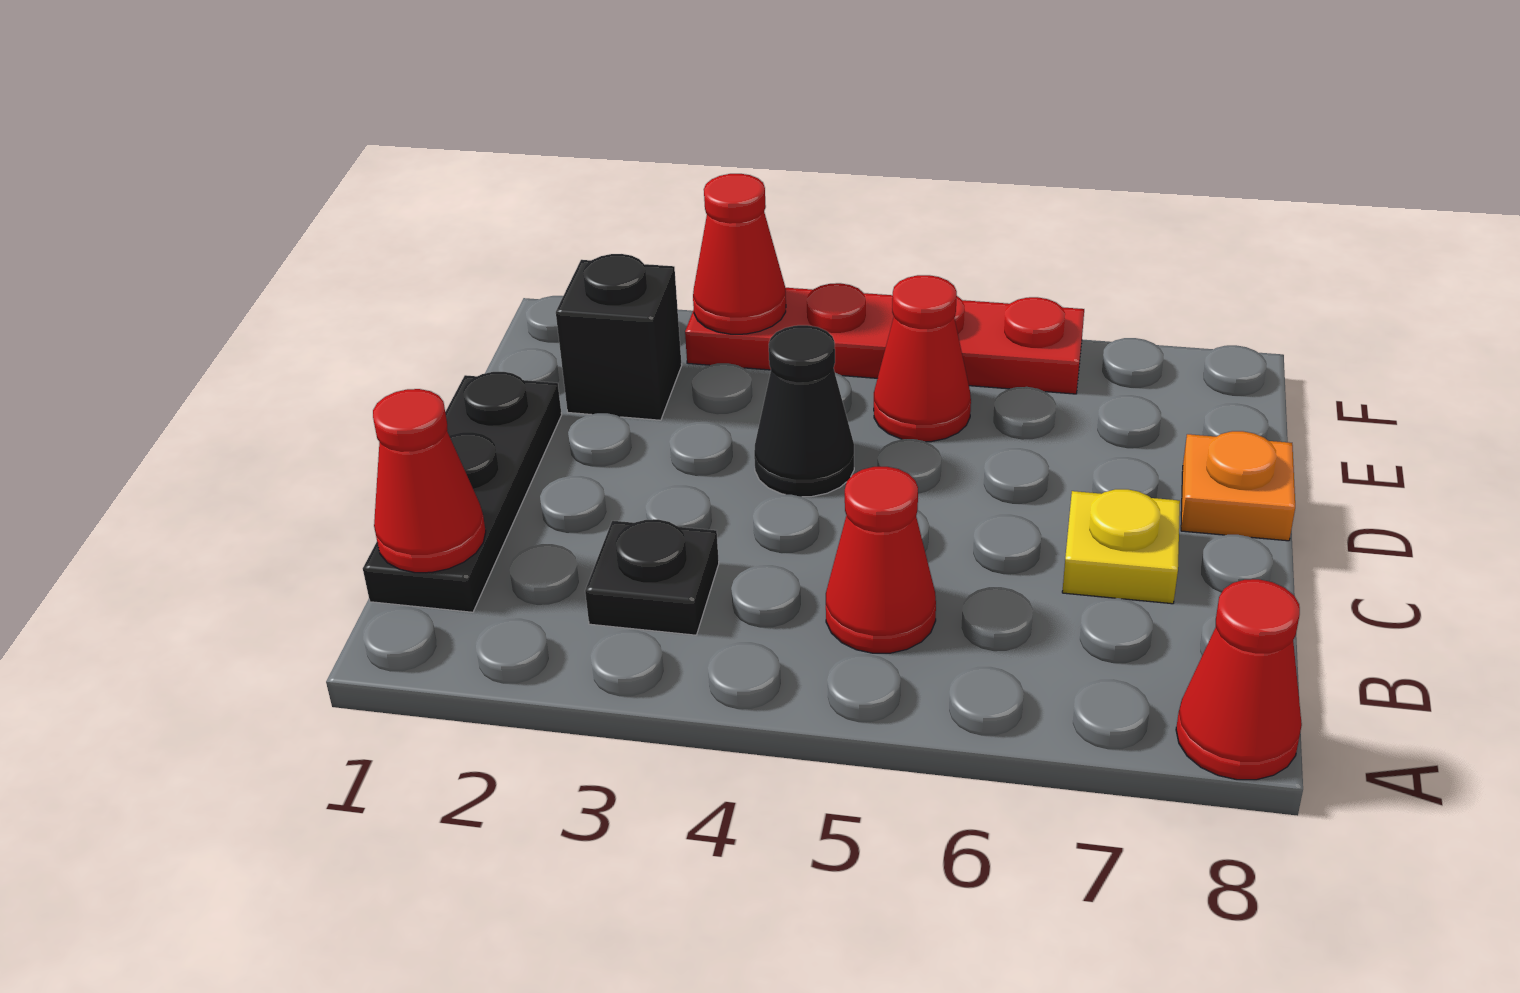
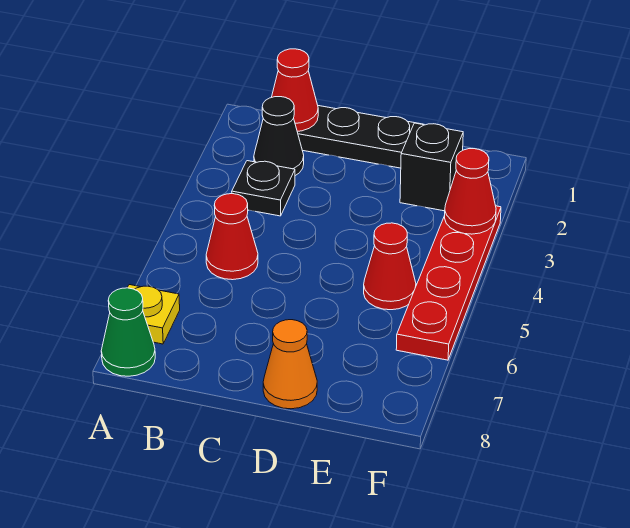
red 1x1 cone [1176,579,1302,780] -> green 1x1 cone [101,288,155,376]
yellow 1x1 plate [1062,489,1180,604] -> yellow 1x1 plate moved to [127,285,180,344]
black 1x1 cone [754,325,854,497] -> black 1x1 cone moved to [254,97,304,176]
orange 1x1 plate [1181,431,1295,541] -> orange 1x1 cone [263,320,317,409]

